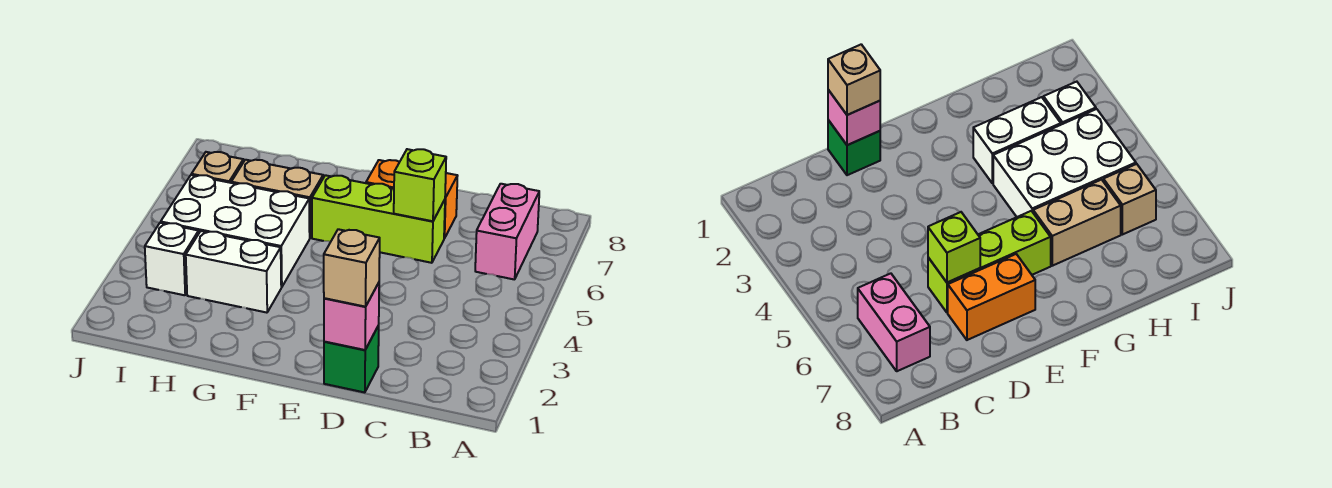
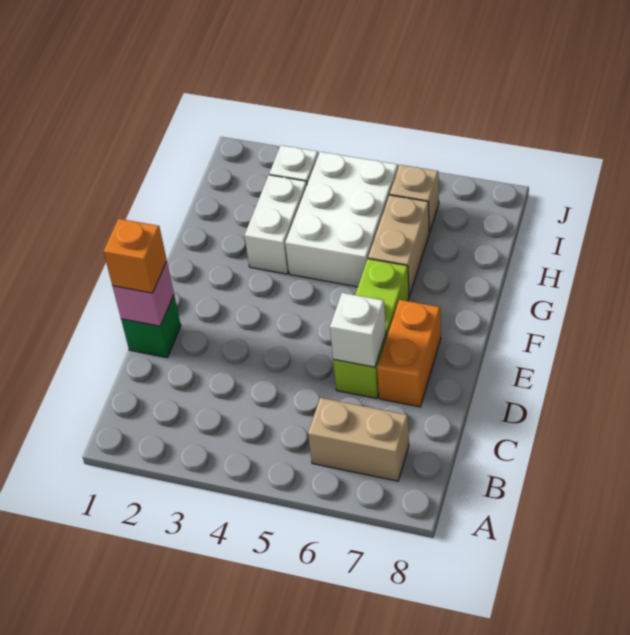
pink 1x2 brick [475,184,539,280] -> tan 1x2 brick [308,398,409,481]
tan 1x1 brick [324,229,380,307] -> orange 1x1 brick [103,219,167,293]
lime 1x1 brick [394,149,446,221] -> white 1x1 brick [330,293,386,367]

